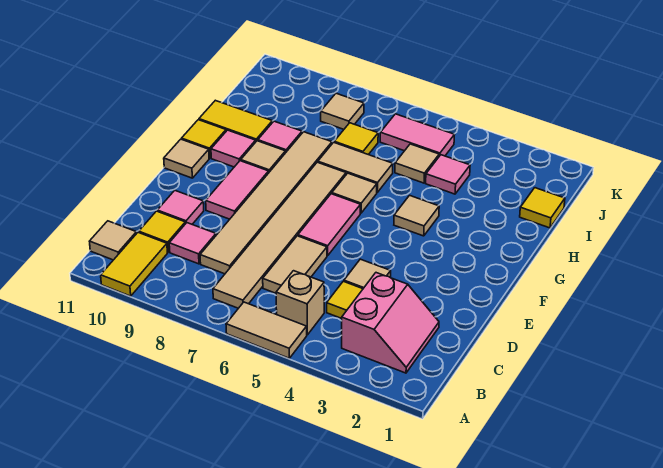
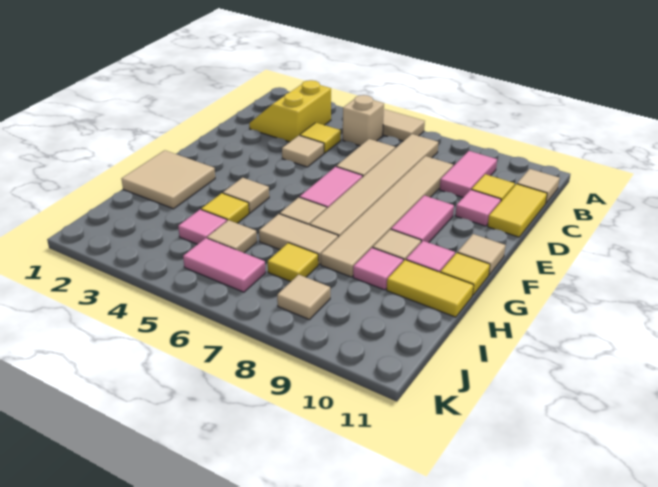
yellow 1x2 tile [101,233,167,296] -> yellow 1x2 tile moved to [488,184,547,237]
pink 2x2 slope [342,273,439,373] -> yellow 2x2 slope [249,80,331,142]
pink 1x1 tile [169,223,216,264] -> pink 1x2 tile [440,151,497,197]
none -> tan 2x2 tile [122,150,215,209]
yellow 1x1 tile [520,188,565,228] -> yellow 1x1 tile moved to [201,193,249,223]

